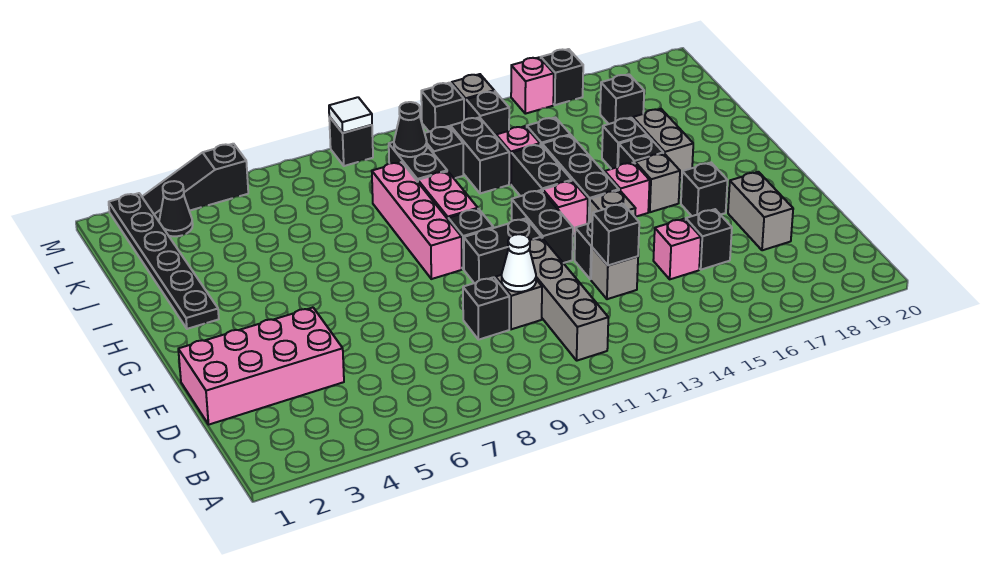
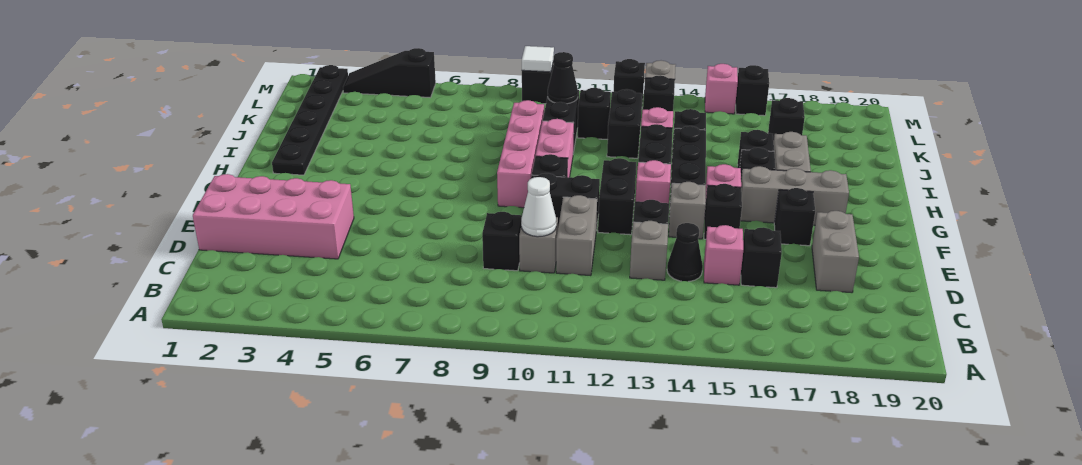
grey 1x4 brick [530,238,608,361] -> grey 1x2 brick [556,195,597,276]
black 1x1 brick [592,204,639,265] -> black 1x1 brick moved to [704,184,742,239]
grey 1x1 brick [635,153,680,212] -> grey 1x3 brick [740,166,849,225]
black 1x1 cone [159,181,193,236] -> black 1x1 cone moved to [667,223,703,282]

